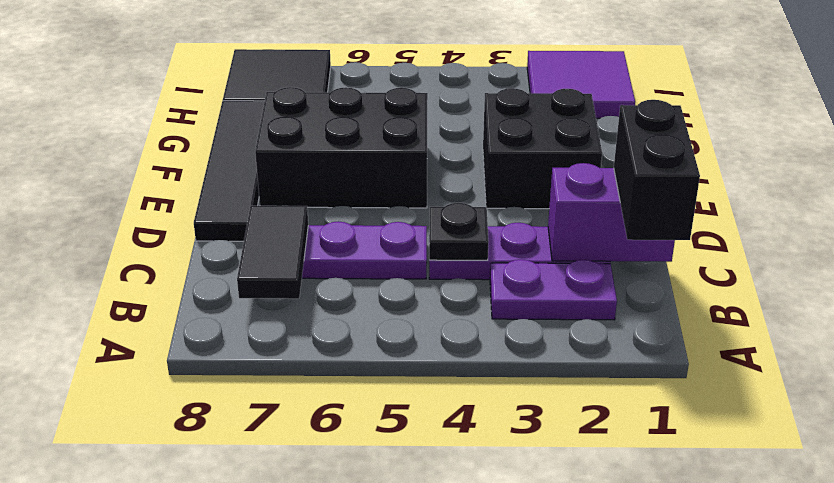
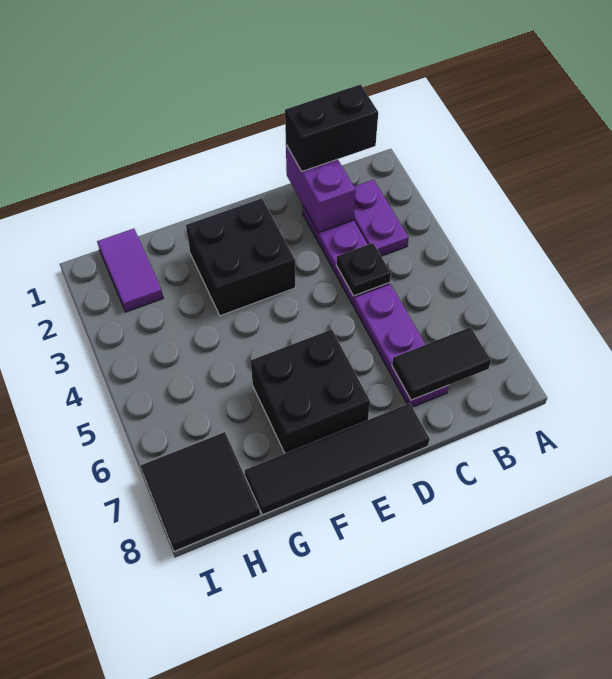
black 2x3 brick [255,87,428,208] -> black 2x2 brick [251,329,370,453]
purple 2x2 tile [527,51,635,118] -> purple 1x2 tile [97,229,163,312]

